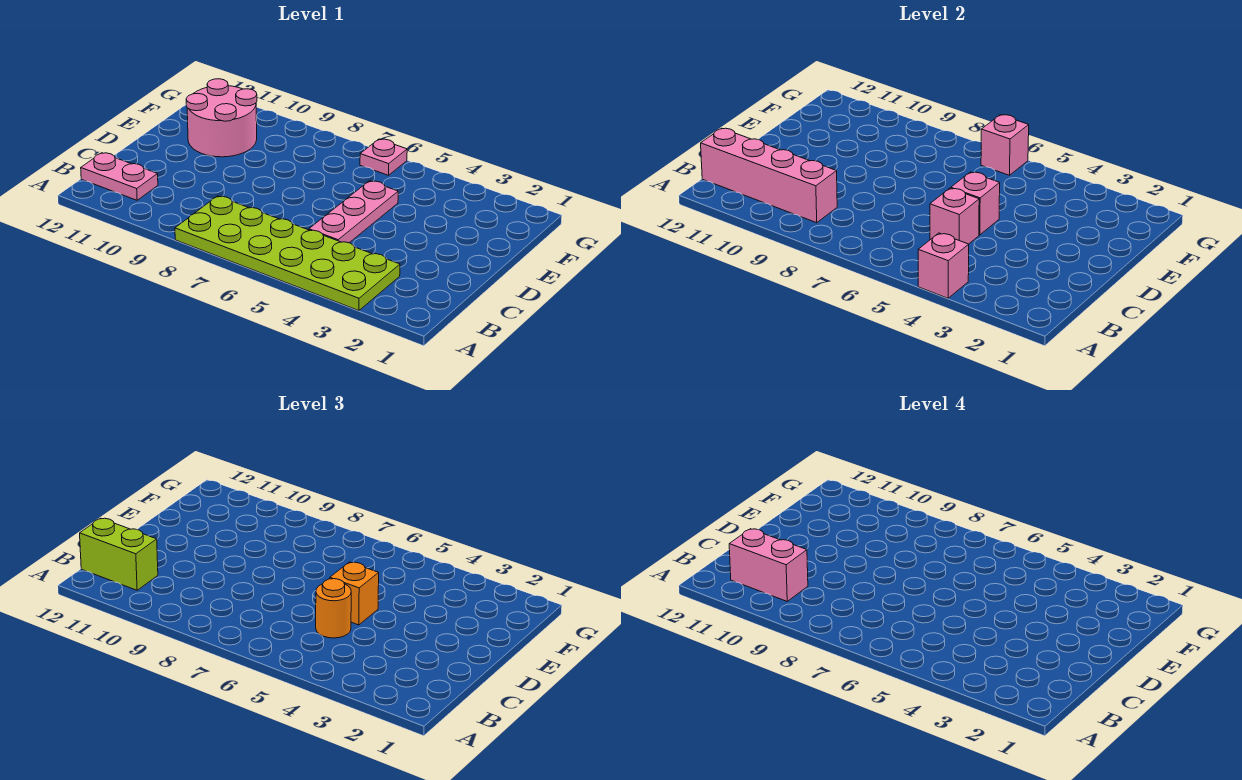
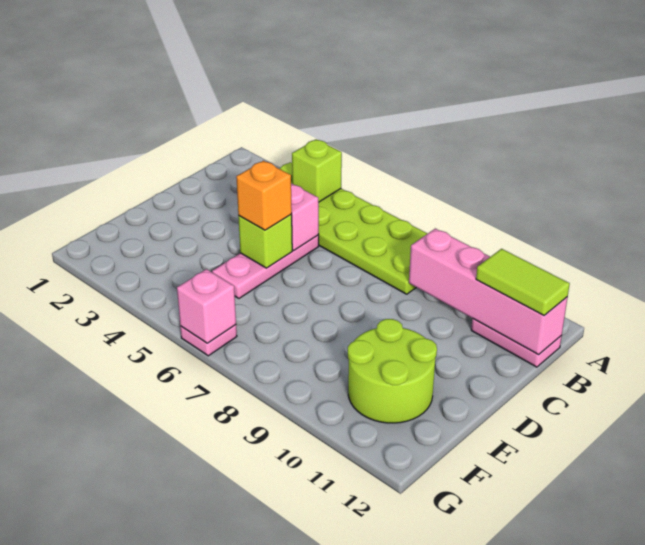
pink 1x1 brick [918,233,969,298] -> lime 1x1 brick [292,139,342,202]
pink 1x2 brick [729,529,808,601] -> none
lime 1x2 brick [80,518,158,590] -> lime 1x2 tile [476,249,570,315]
orange 1x1 round brick [316,579,351,638] -> none
pink 1x1 brick [951,172,1000,235] -> lime 1x1 brick [238,215,292,268]
pink 2x2 round brick [186,79,257,157] -> lime 2x2 round brick [348,319,437,423]

